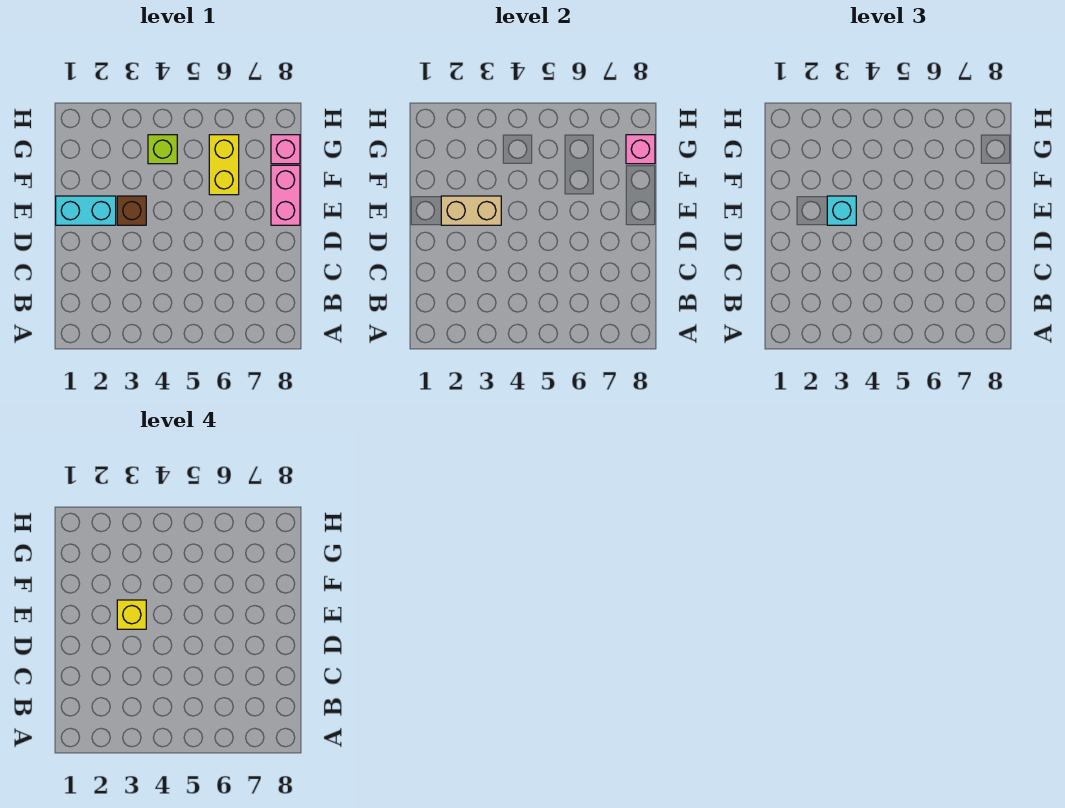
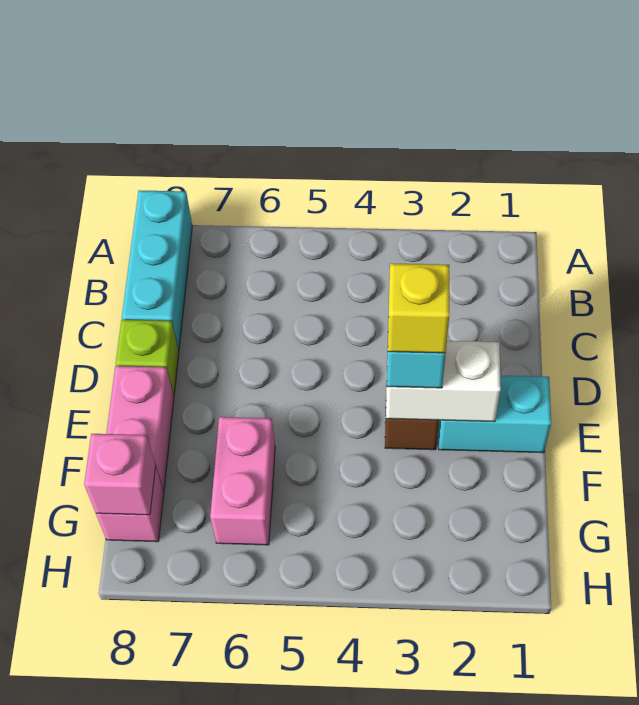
none -> cyan 1x3 brick [122,190,192,350]
tan 1x2 brick [441,196,501,225] -> white 1x2 brick [386,341,501,422]
yellow 1x2 brick [209,135,239,195] -> pink 1x2 brick [210,417,275,545]
lime 1x1 brick [148,135,177,164] -> lime 1x1 brick moved to [116,320,179,395]

